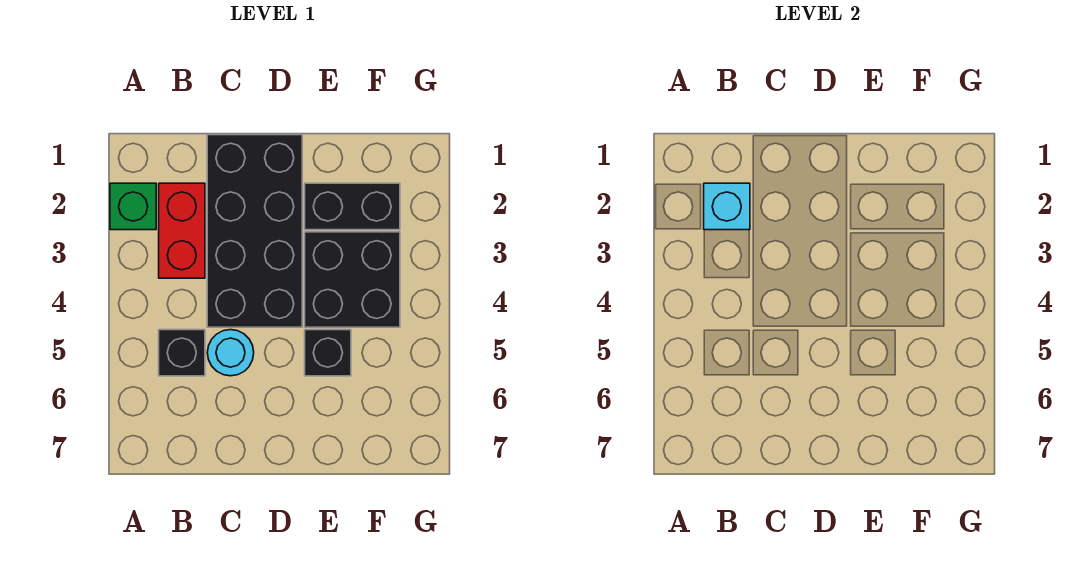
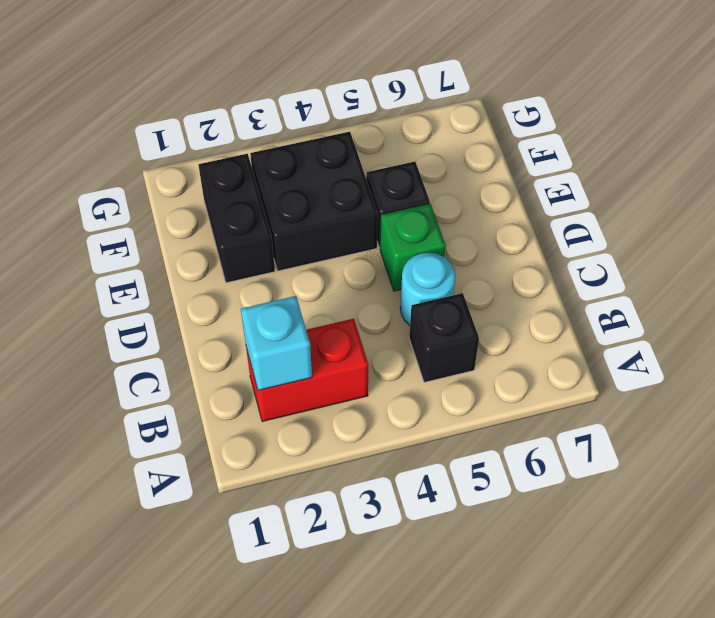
green 1x1 brick [110,183,156,230] -> green 1x1 brick moved to [380,204,446,291]
black 2x4 brick [207,135,302,327] -> none

